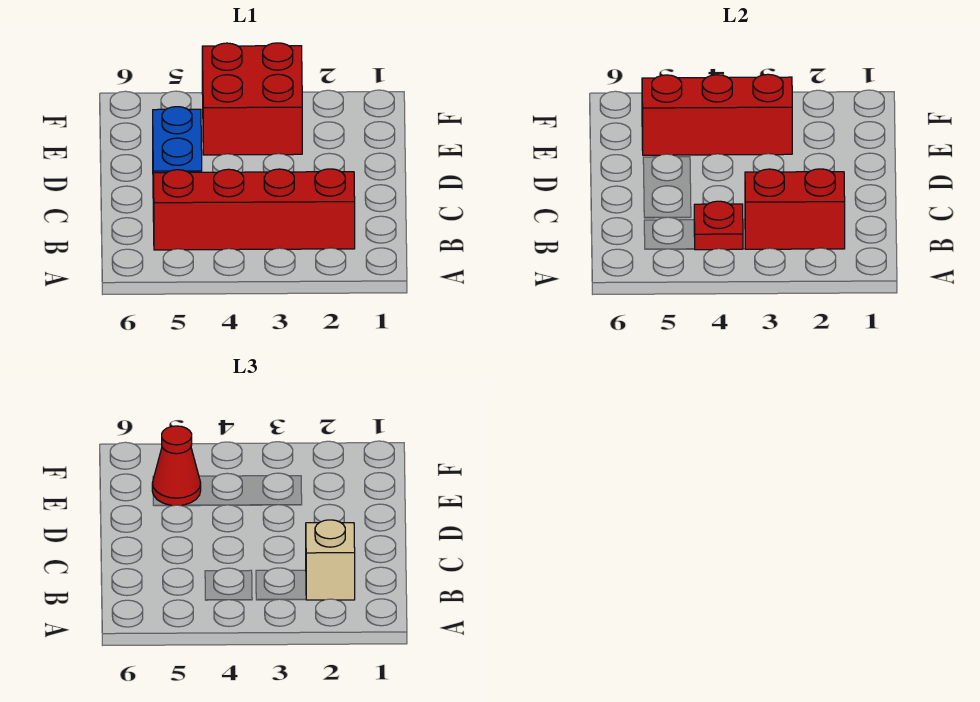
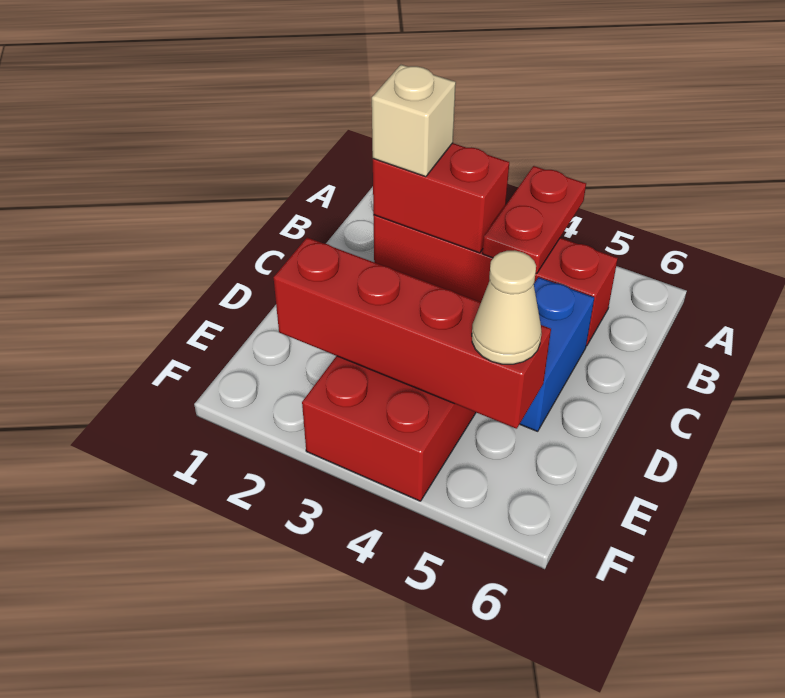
red 1x1 plate [694,201,743,250] -> red 1x2 plate [483,166,586,274]
red 1x3 brick [642,74,792,155] -> red 1x4 brick [274,237,551,429]
red 1x1 cone [152,426,201,506] -> tan 1x1 cone [472,250,542,364]

